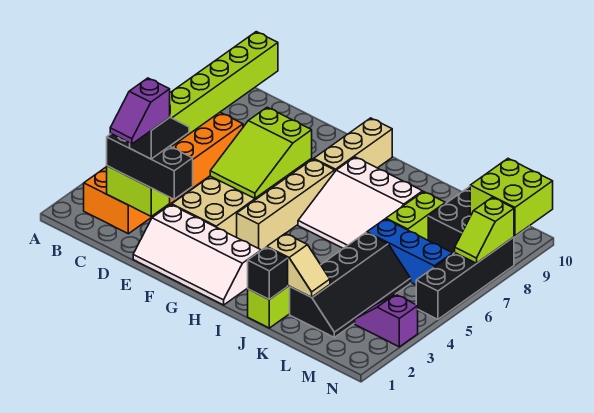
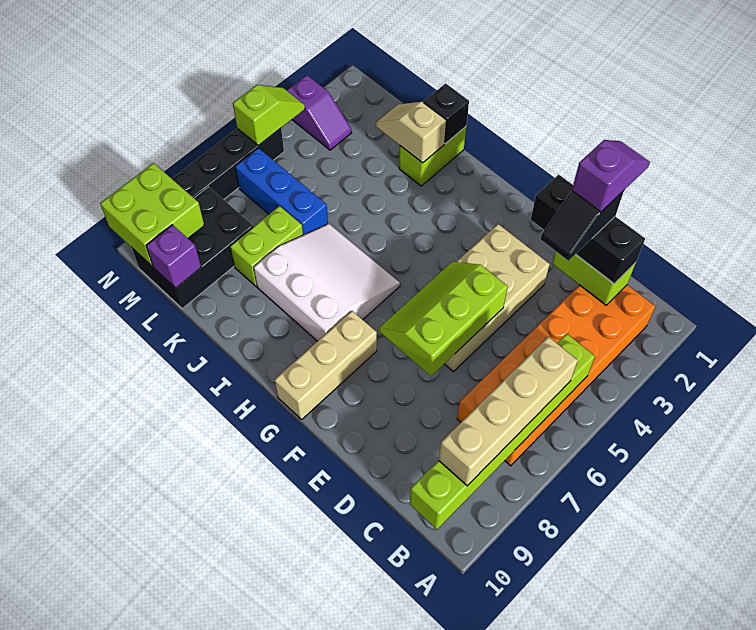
white 2x4 slope [133,205,261,305] -> none
lime 2x3 slope [210,107,312,198] -> lime 2x3 slope turned to [379,262,508,376]
tan 1x4 brick [237,159,335,250] -> tan 1x4 brick moved to [439,337,578,486]
black 2x4 slope [290,233,411,337] -> none
none -> purple 1x1 brick [146,225,201,288]
lime 1x2 slope [455,197,514,263] -> lime 1x2 slope moved to [233,85,305,146]

